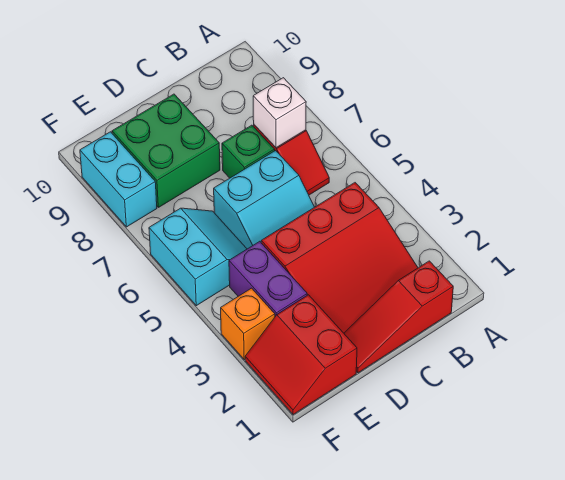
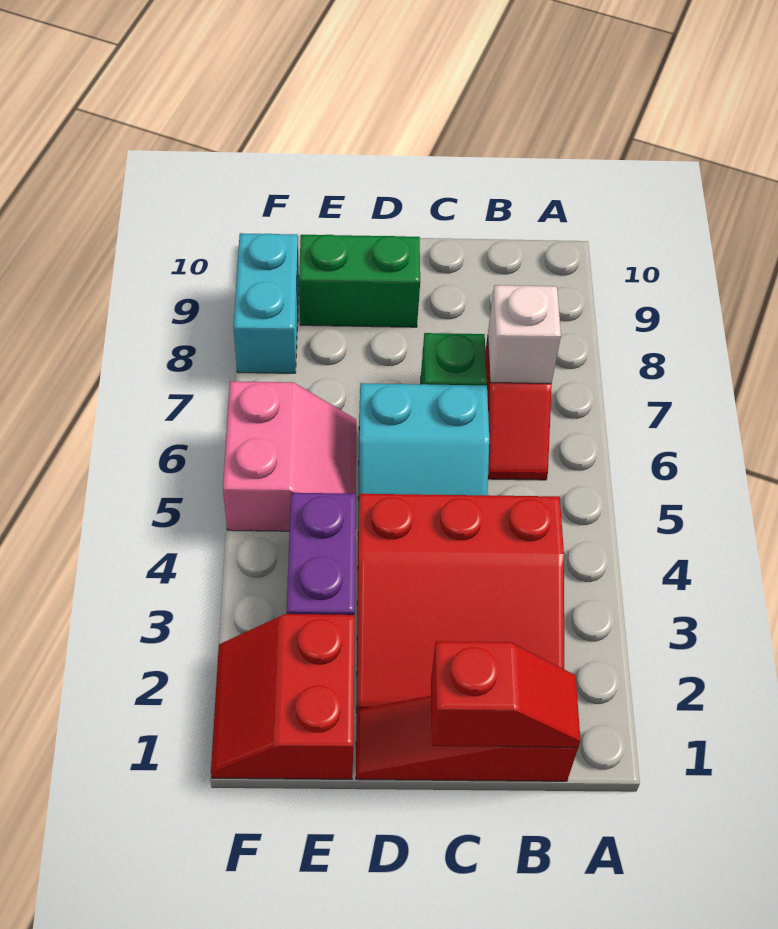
none -> red 1x2 slope [431,641,581,747]
green 2x2 brick [112,94,220,207] -> green 1x2 brick [299,235,420,327]
cyan 2x2 slope [149,208,247,306] -> pink 2x2 slope [223,381,356,531]
orange 1x1 brick [221,288,275,360] -> none

